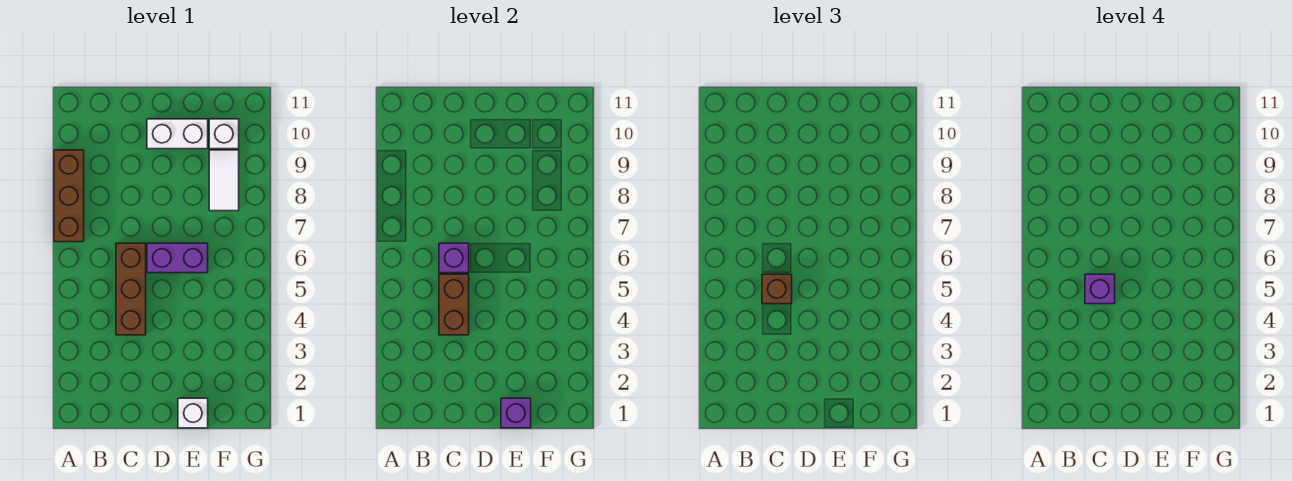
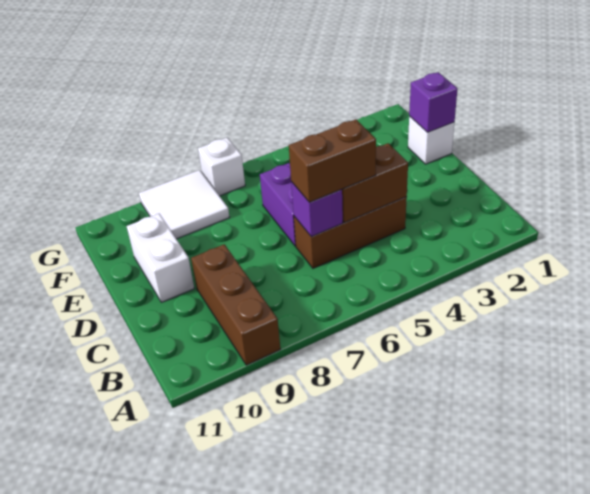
brown 1x3 brick [54,150,84,242] -> brown 1x3 brick turned to [191,244,280,365]
brown 1x1 brick [762,274,792,304] -> brown 1x2 brick [289,119,376,202]
purple 1x1 brick [1085,274,1115,304] -> none
white 1x2 tile [209,150,239,211] -> white 2x2 tile [139,170,230,239]
white 1x1 brick [209,119,239,149] -> white 1x1 brick moved to [198,138,245,196]

